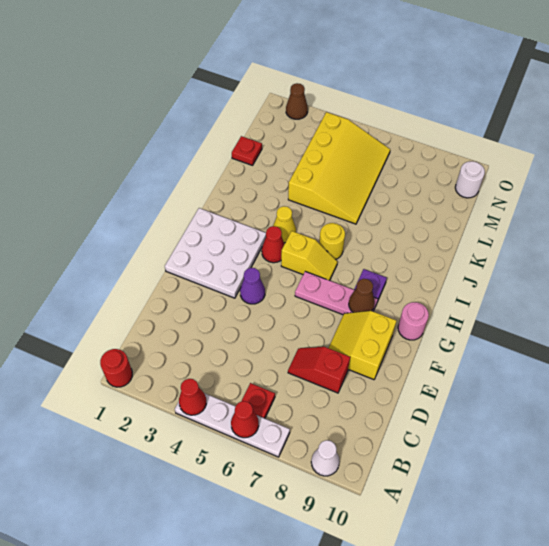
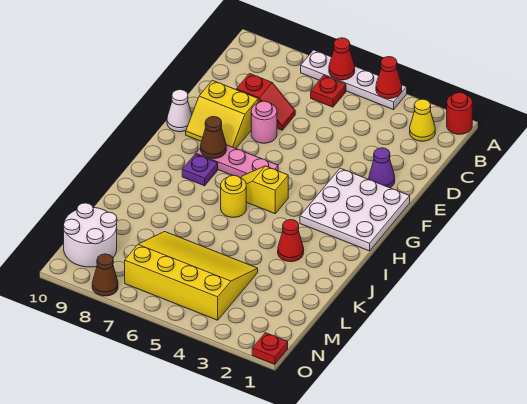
white 1x1 cone [311,440,340,476] -> white 1x1 cone moved to [167,90,192,132]
yellow 2x2 slope [329,311,396,380] -> yellow 2x2 slope turned to [186,80,258,148]
purple 1x1 cone [240,268,265,304] -> purple 1x1 cone moved to [369,148,395,188]
pink 1x1 round brick [398,302,429,340] -> pink 1x1 round brick moved to [251,101,277,143]
red 1x1 cone [262,226,284,263] -> red 1x1 cone moved to [278,220,304,262]
yellow 1x1 cone [273,206,296,243] -> yellow 1x1 cone moved to [410,99,435,141]
yellow 3x4 slope [288,112,390,224] -> yellow 3x4 slope turned to [125,232,258,320]
red 1x1 plate [232,136,262,165] -> red 1x1 plate moved to [252,333,288,364]
white 1x1 round brick [455,161,485,198] -> white 2x2 round brick [64,203,117,267]
brown 1x1 cone [286,83,308,119] -> brown 1x1 cone moved to [92,254,118,296]

